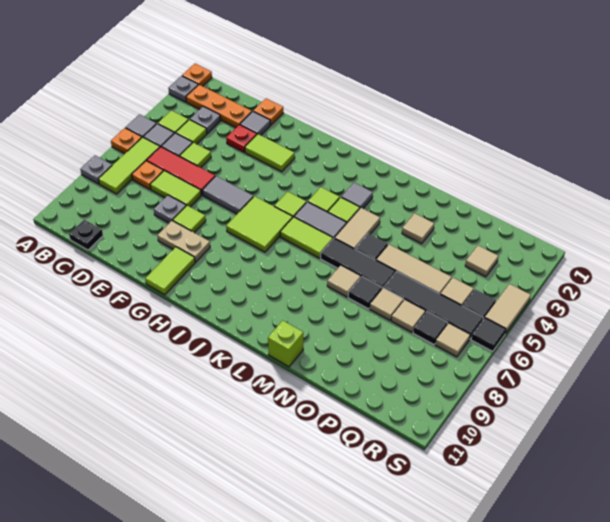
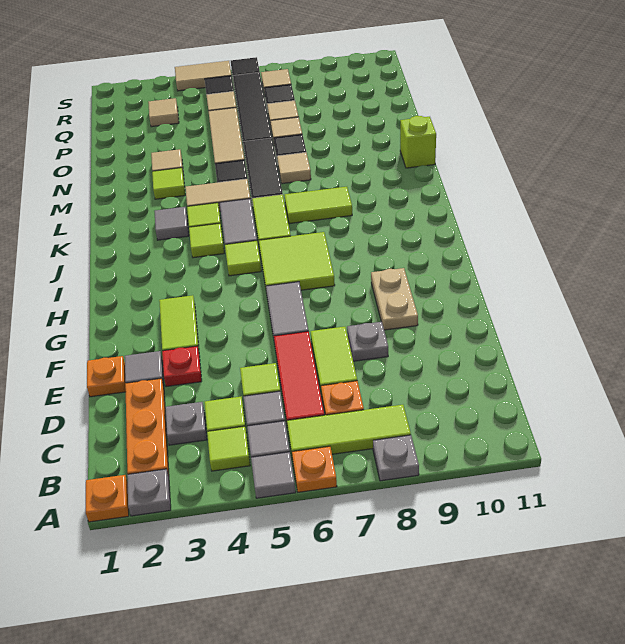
black 1x1 plate [69,219,103,250] -> none
lime 1x1 tile [173,206,206,233] -> lime 1x1 tile moved to [152,168,185,199]
lime 1x2 tile [145,247,195,295] -> lime 1x2 tile moved to [285,187,352,224]

